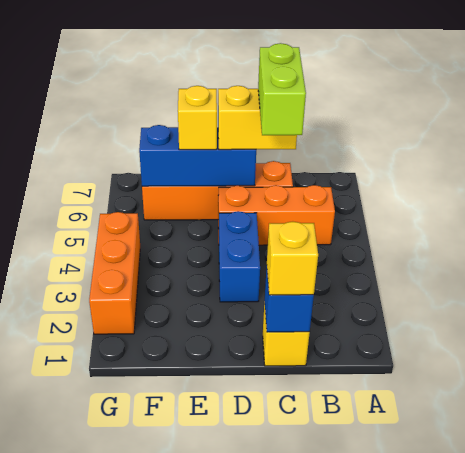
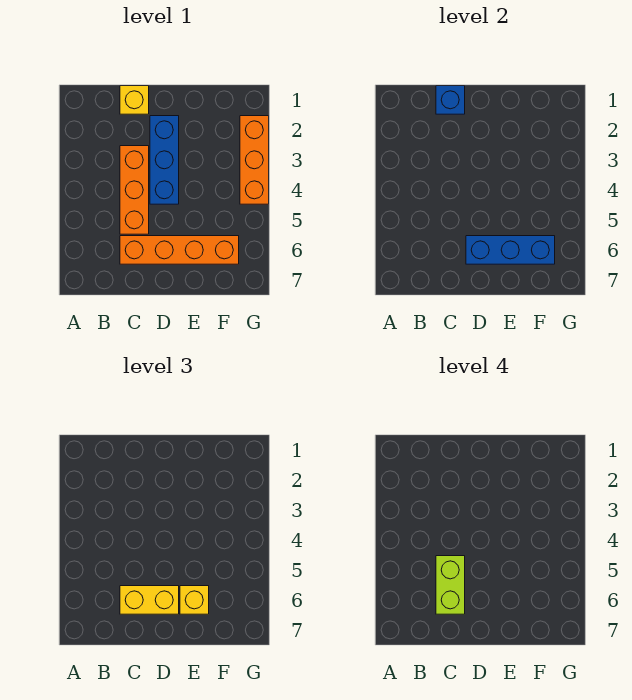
orange 1x3 brick [218,185,335,245] -> orange 1x3 brick turned to [120,146,149,234]
yellow 1x1 brick [267,222,318,295] -> none
blue 1x2 brick [219,211,260,302] -> blue 1x3 brick [150,116,179,204]

